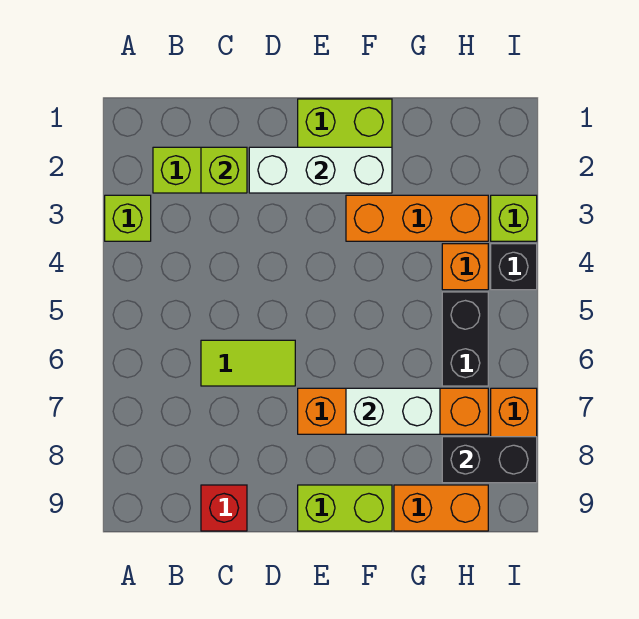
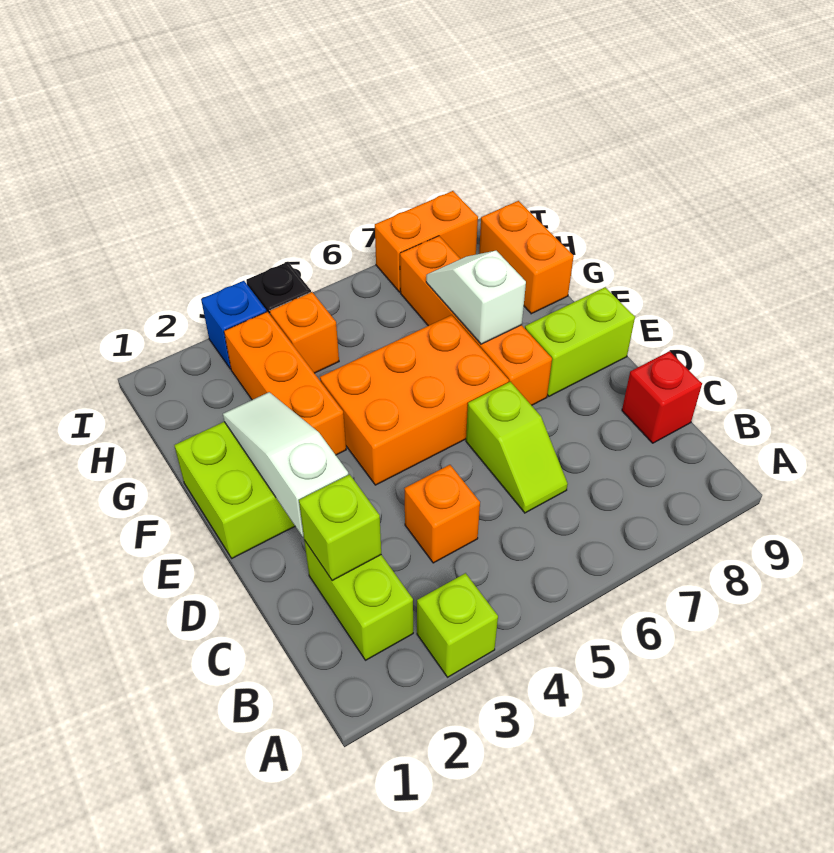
none -> orange 1x1 brick [404,465,480,563]
lime 1x2 tile [201,340,295,386] -> lime 1x2 slope [466,382,568,513]
white 1x3 brick [249,147,392,193] -> white 1x3 slope [223,392,348,537]
none -> orange 2x3 brick [320,315,509,485]
lime 1x2 brick [298,485,392,531] -> lime 1x2 brick turned to [525,287,635,396]
white 1x2 brick [346,388,440,434] -> white 1x2 slope [426,251,526,344]
black 1x2 brick [442,292,488,386] -> none
black 1x2 brick [442,437,537,483] -> none
lime 1x1 brick [491,195,537,241] -> blue 1x1 brick [201,281,267,369]

